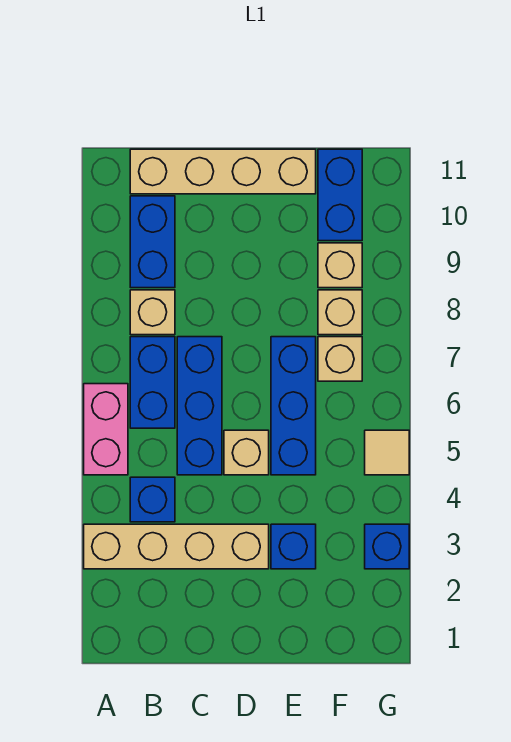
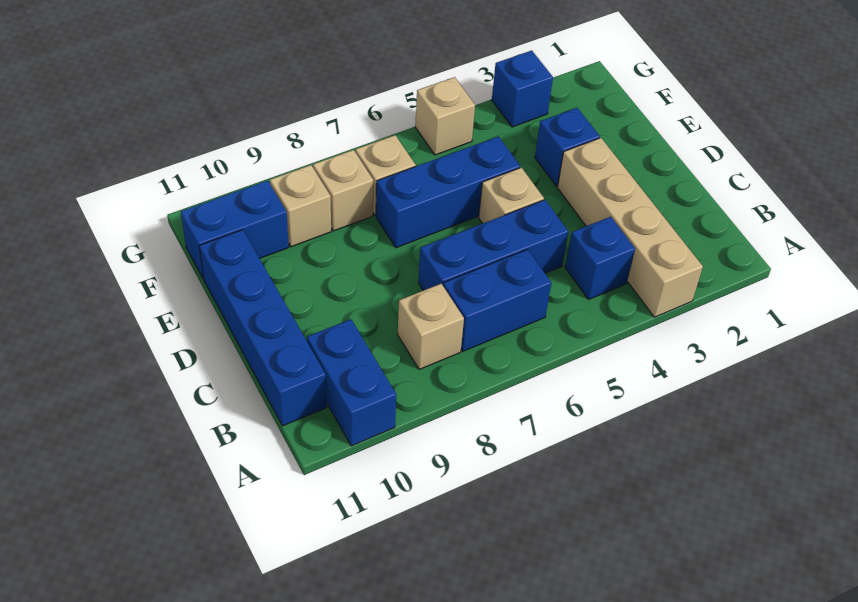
pink 1x2 brick [84,384,128,475] -> none
blue 1x2 brick [130,196,175,288] -> blue 1x2 brick turned to [307,319,396,446]
tan 1x4 brick [130,149,316,194] -> blue 1x4 brick [199,230,327,426]
tan 1x1 tile [365,430,409,475] -> tan 1x1 brick [415,77,475,155]

